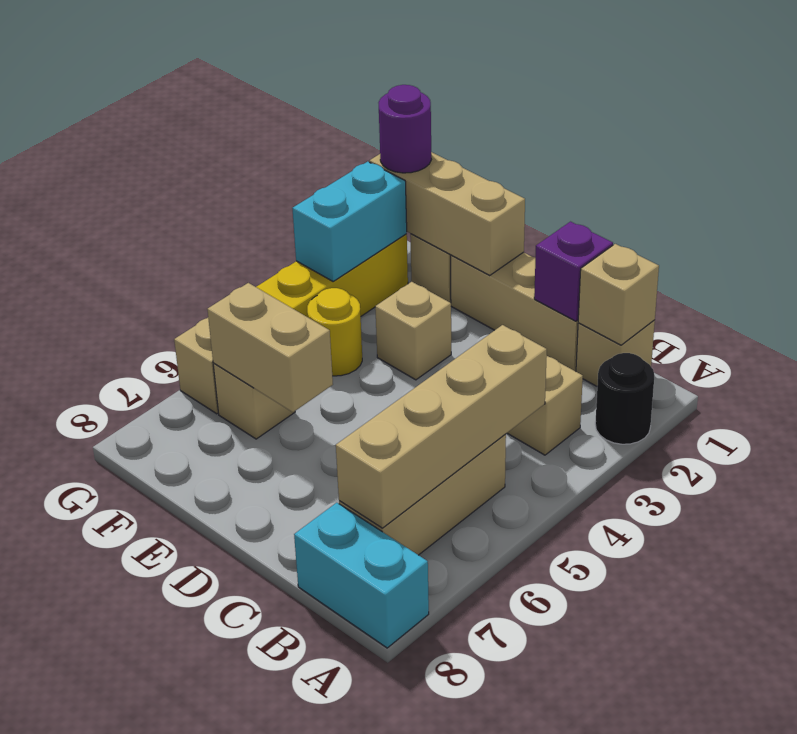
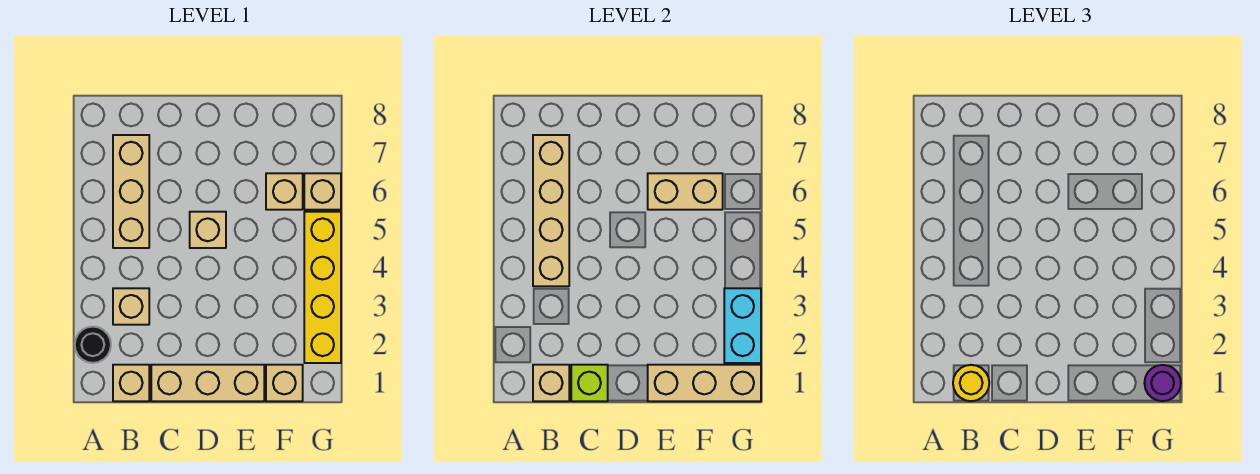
cyan 1x2 brick [294,503,429,648] -> none
purple 1x1 brick [534,222,613,321] -> lime 1x1 brick [571,365,608,401]
tan 1x1 brick [375,282,451,380] -> tan 1x1 brick moved to [190,212,226,248]
yellow 1x1 round brick [307,288,362,376] -> yellow 1x1 round brick moved to [953,365,989,401]

